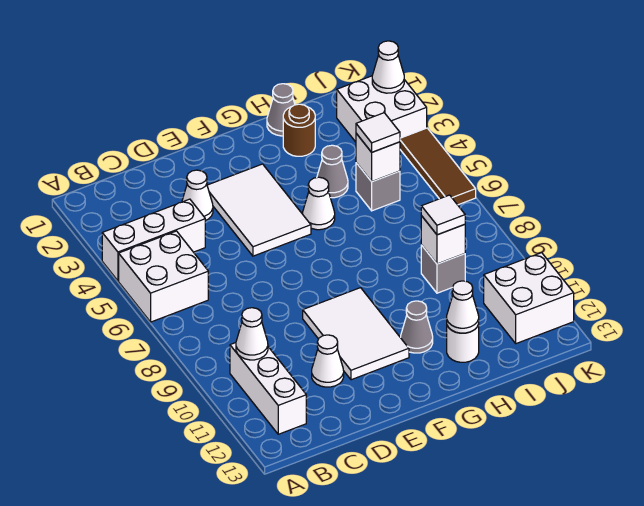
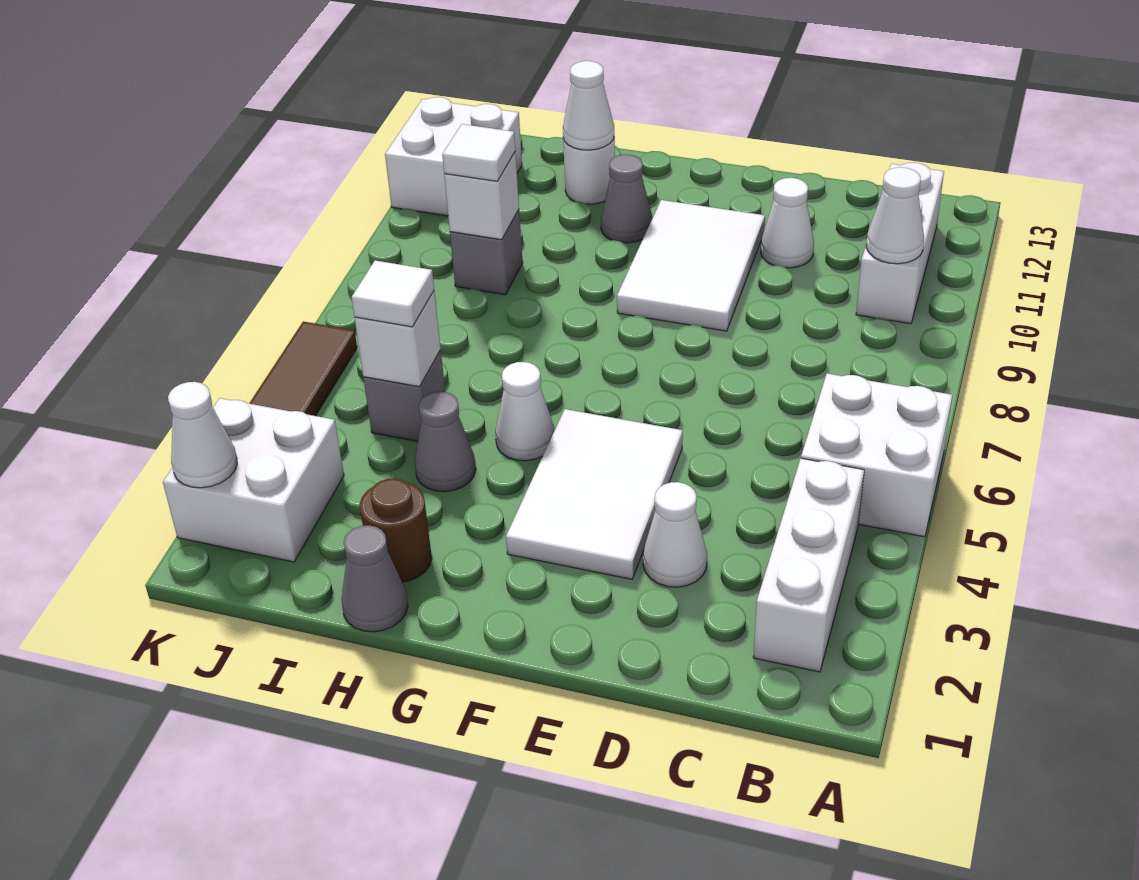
white 1x3 brick [102,199,205,281] -> white 1x3 brick turned to [753,458,864,672]

